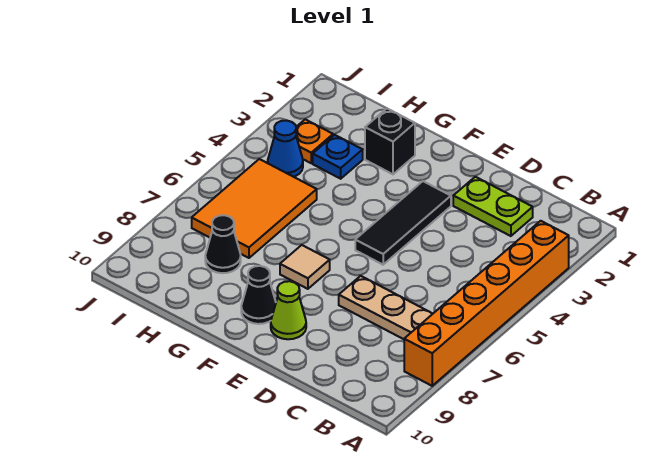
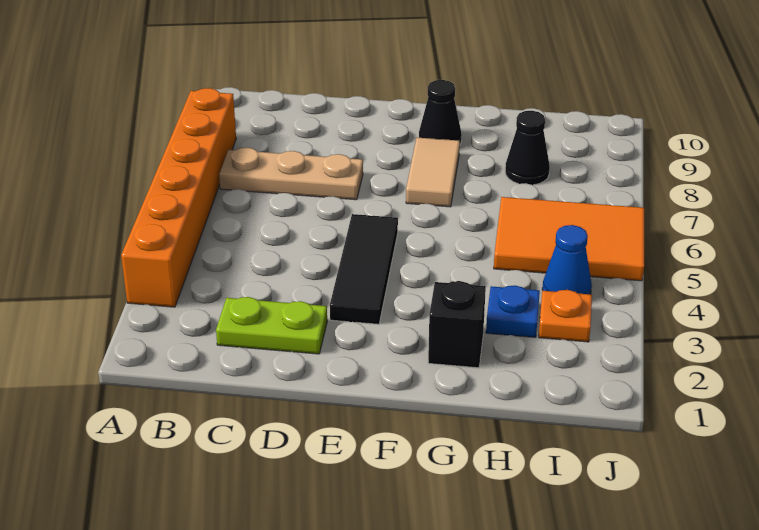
lime 1x1 cone [271,281,306,339] -> none
tan 1x1 tile [280,245,330,289] -> tan 1x2 tile [406,138,460,207]
orange 2x3 tile [192,159,317,258] -> orange 2x3 tile turned to [494,197,644,281]

